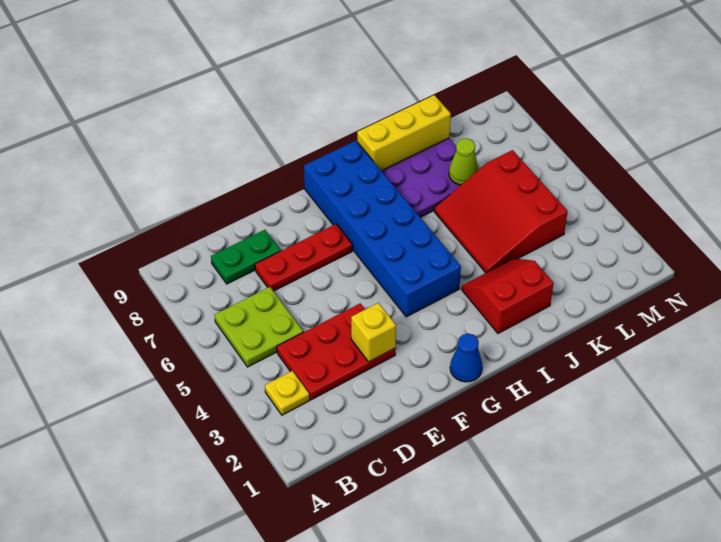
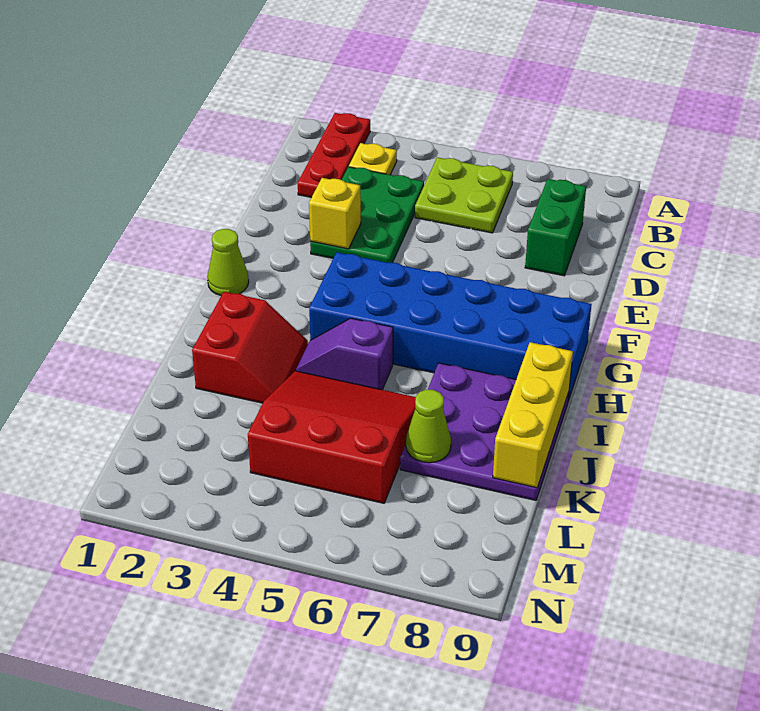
red 2x3 plate [277,303,396,400] -> green 2x3 plate [310,167,424,263]
green 1x2 plate [211,230,281,284] -> green 1x2 brick [525,179,586,276]
red 1x3 plate [255,224,352,291] -> red 1x3 plate moved to [298,113,370,197]
blue 1x1 cone [450,334,482,382] -> lime 1x1 cone [207,229,249,295]
none -> purple 1x2 slope [296,318,393,390]

